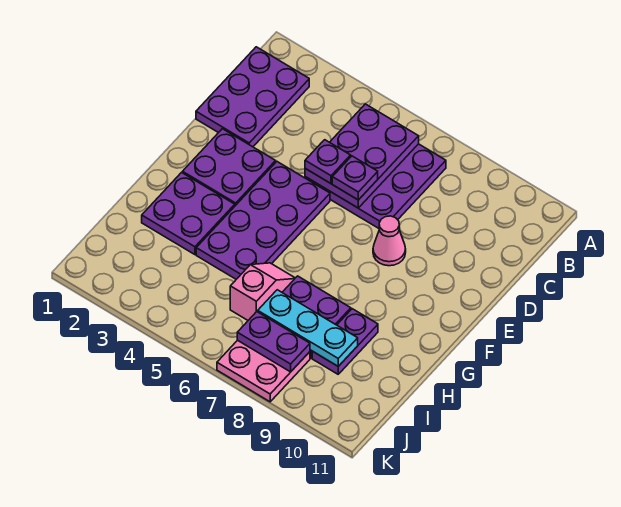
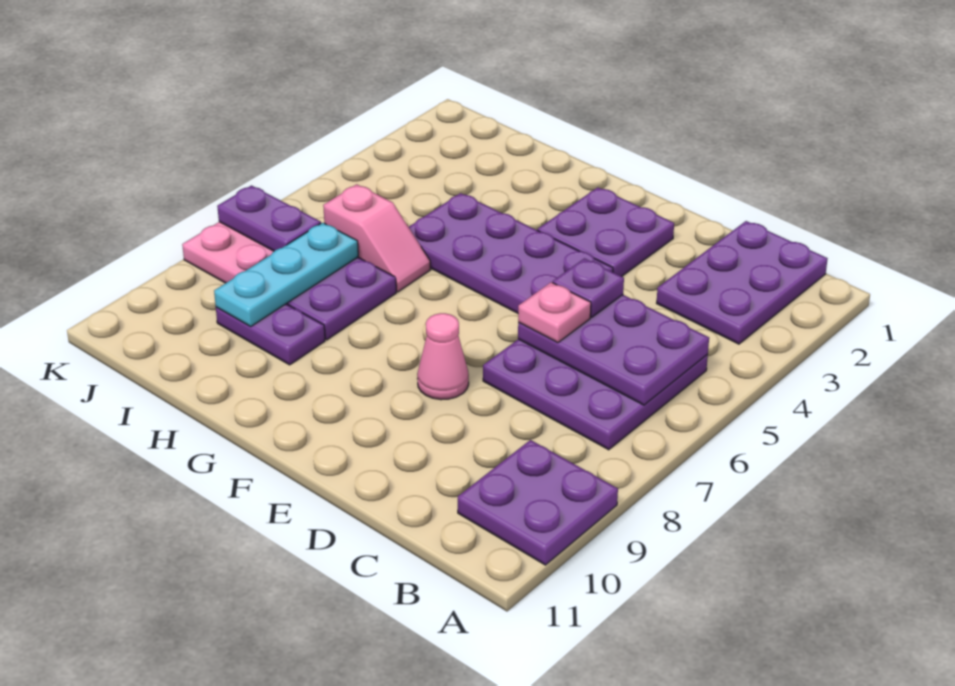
purple 2x3 plate [196,47,309,147] -> purple 2x3 plate turned to [657,221,828,344]
purple 1x1 plate [332,156,378,200] -> pink 1x1 plate [518,282,591,343]
purple 2x2 plate [142,173,235,255] -> purple 2x2 plate moved to [458,440,618,565]
purple 1x2 plate [237,312,310,372] -> purple 1x2 plate turned to [217,186,321,251]

